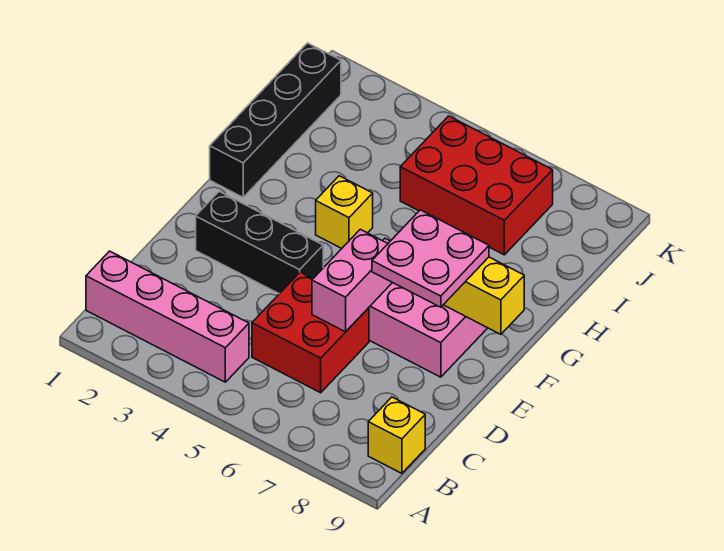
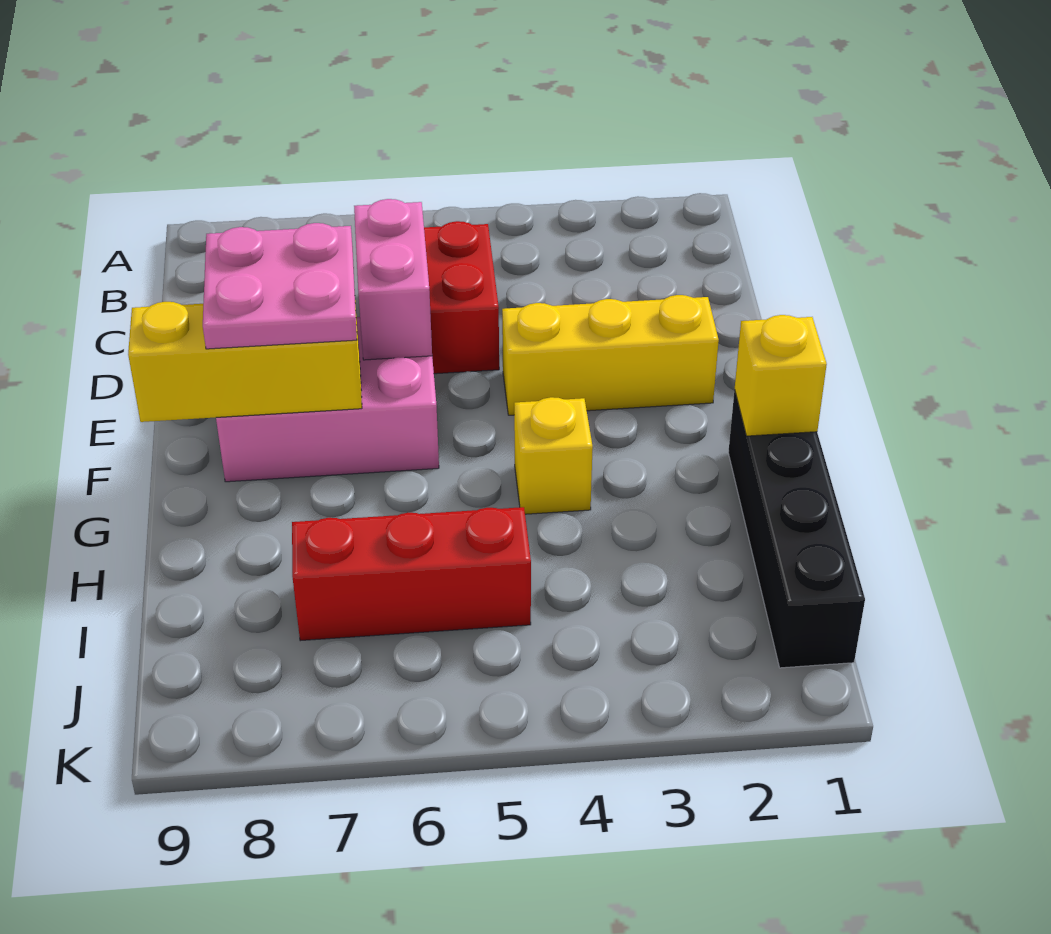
pink 1x4 brick [86,251,249,382] -> none
yellow 1x1 brick [368,397,425,473] -> yellow 1x1 brick moved to [735,315,827,436]
black 1x3 brick [196,191,323,294] -> yellow 1x3 brick [502,295,719,415]
red 2x3 brick [400,116,553,255] -> red 1x3 brick [292,507,531,641]

